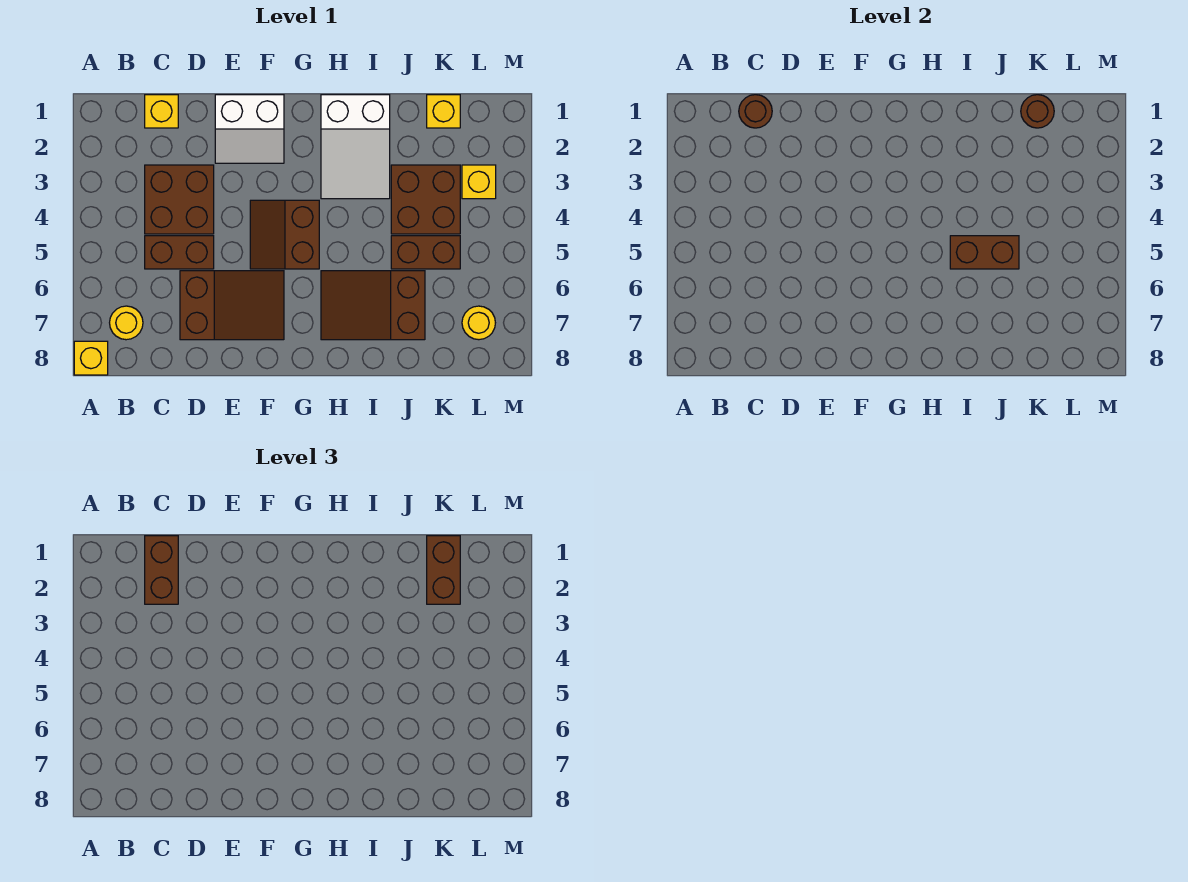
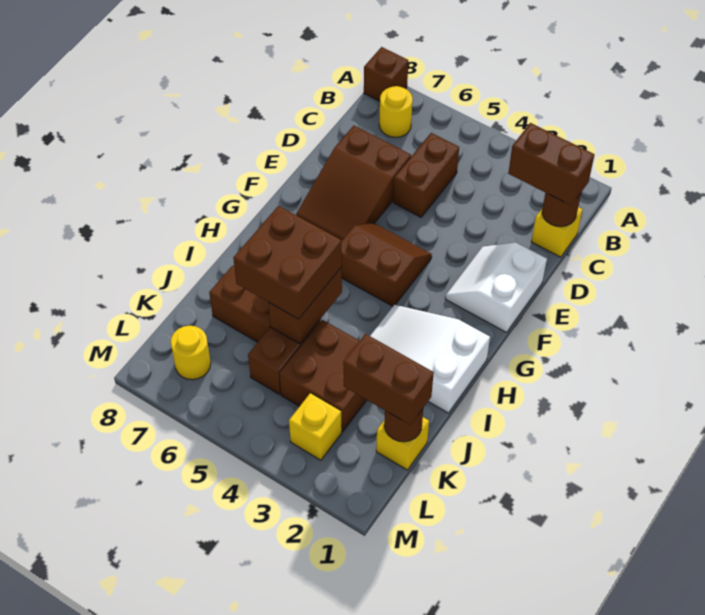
yellow 1x1 brick [74,341,108,375] -> brown 1x1 brick [364,47,408,101]
brown 2x2 brick [145,165,214,234] -> brown 2x2 brick moved to [233,206,342,319]

